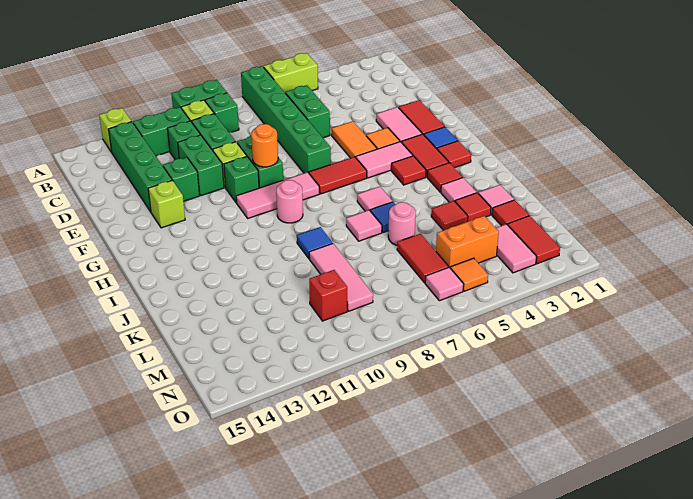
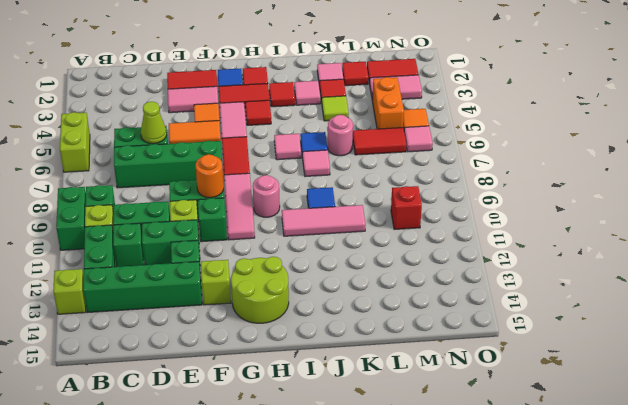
green 1x6 brick [241,66,331,173] -> green 1x4 brick [114,141,222,188]
none -> lime 1x1 cone [141,102,167,144]
none -> lime 2x2 round brick [231,257,289,323]
red 1x1 tile [431,201,468,230] -> lime 1x1 tile [322,96,349,121]
pink 1x3 tile [309,244,373,311] -> pink 1x3 tile moved to [282,205,366,236]

